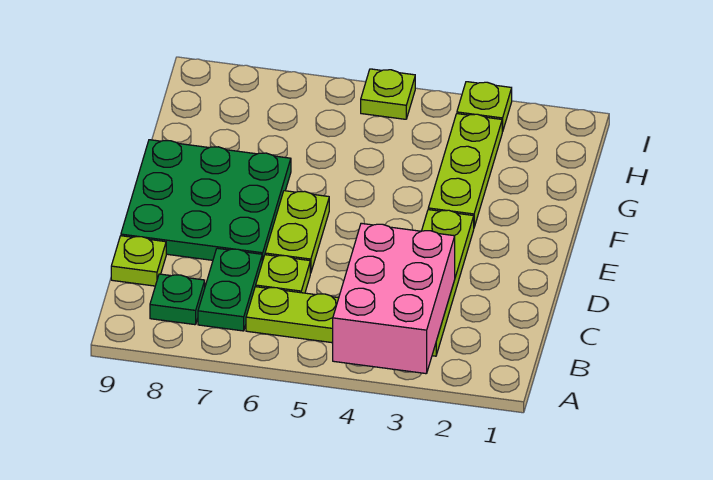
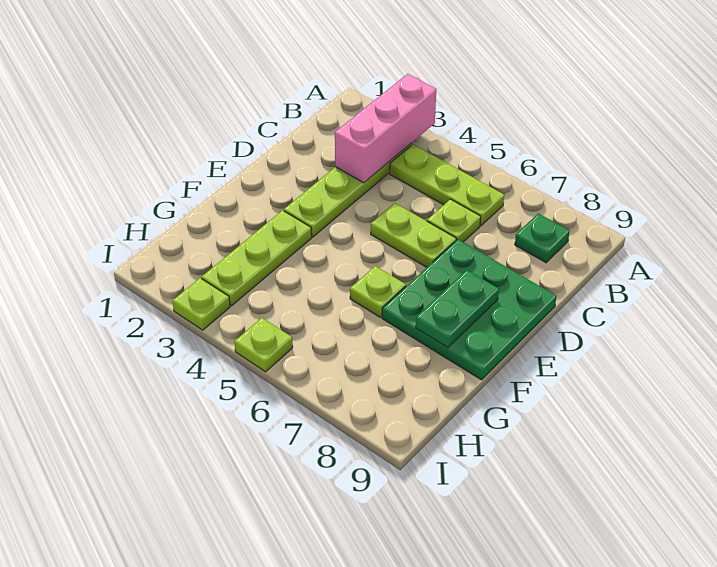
pink 2x3 brick [333,223,455,374] -> pink 1x3 brick [335,74,436,183]
green 1x2 plate [198,248,262,331] -> green 1x2 plate moved to [416,270,499,348]
lime 1x1 plate [111,236,166,286] -> lime 1x1 plate moved to [350,266,406,317]
lime 1x2 plate [265,191,329,273] -> lime 1x2 plate turned to [371,203,456,267]

